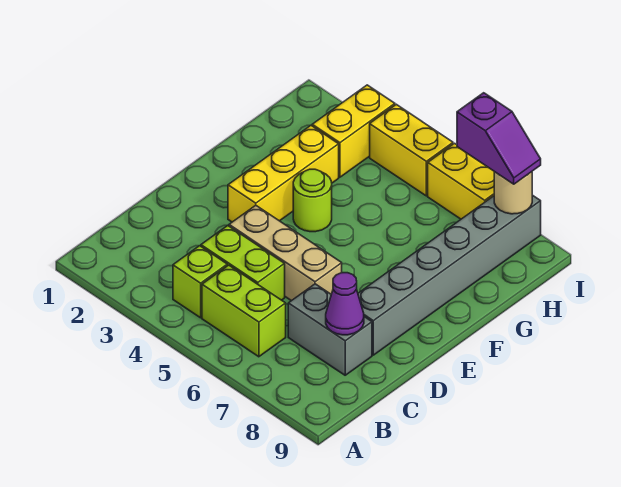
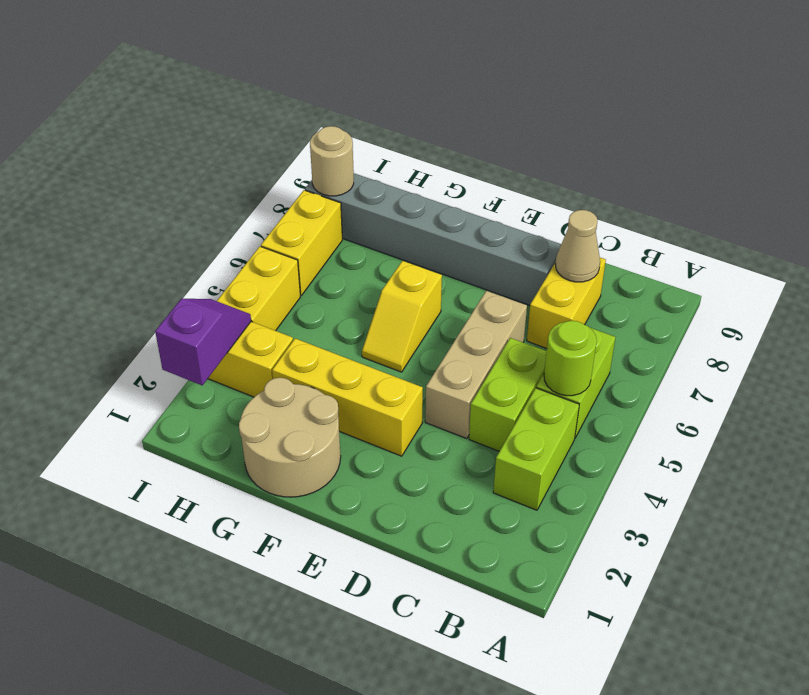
lime 1x1 brick [173,246,227,318] -> lime 1x2 brick [493,388,579,510]
grey 1x2 brick [288,284,372,375] -> yellow 1x2 brick [527,258,606,348]
purple 1x1 cone [326,273,364,335] -> tan 1x1 cone [555,210,600,282]
none -> tan 2x2 round brick [239,378,341,497]
lime 1x1 round brick [293,169,332,232] -> lime 1x1 round brick moved to [544,321,597,396]
none -> yellow 1x2 slope [362,261,442,372]
purple 1x2 slope [457,93,541,184] -> purple 1x2 slope moved to [155,299,251,385]

